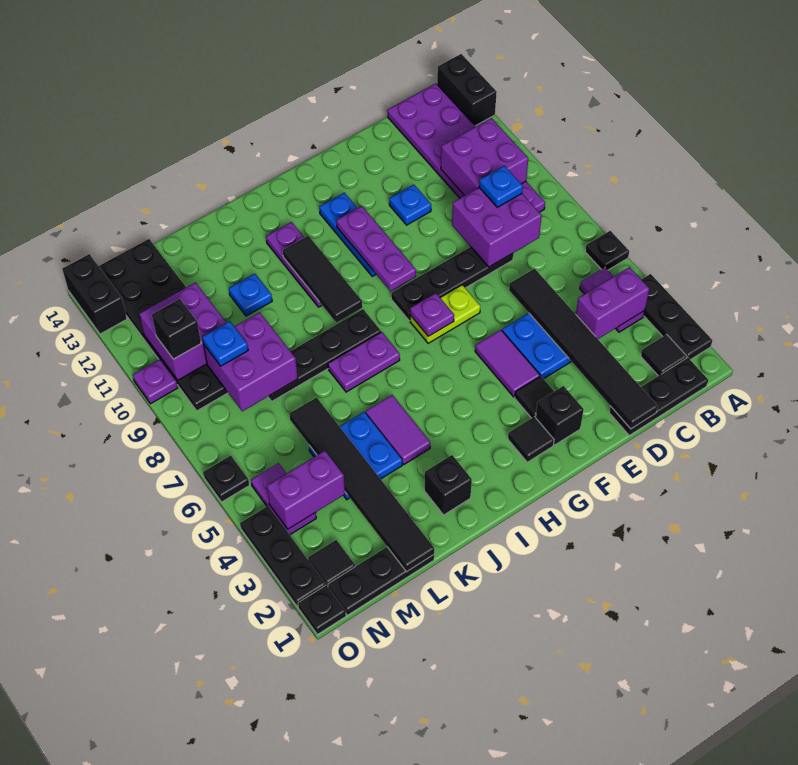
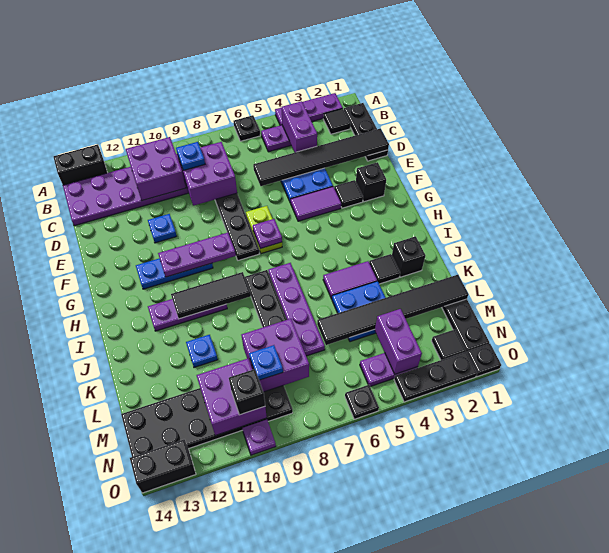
black 1x3 plate [641,274,712,360] -> purple 1x3 plate [275,93,342,125]
black 1x1 tile [508,417,554,462] -> black 1x1 tile moved to [369,254,400,284]
purple 1x2 plate [328,332,400,392] -> purple 1x4 plate [268,263,325,356]

